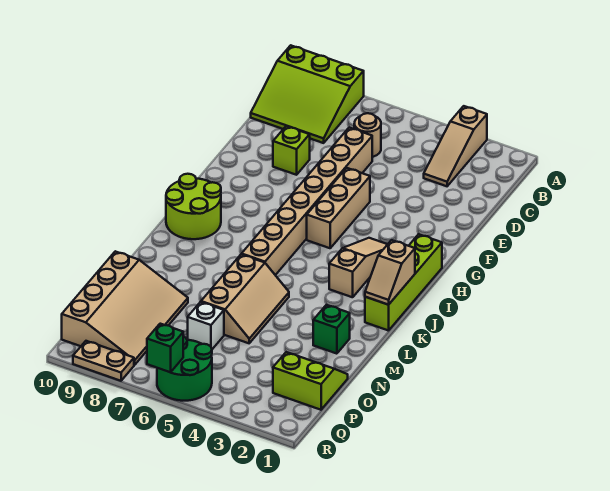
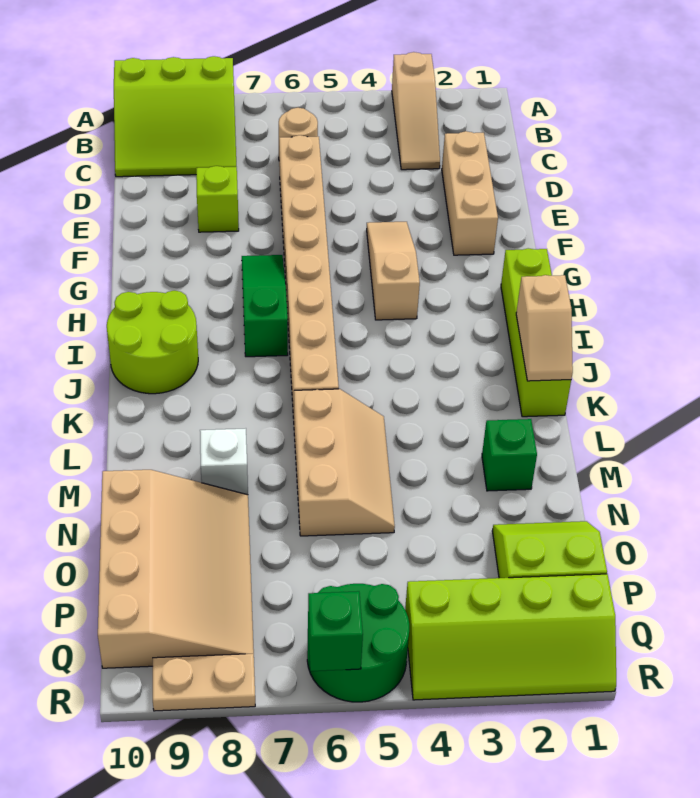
tan 1x3 brick [307,168,370,248] -> tan 1x3 brick moved to [442,131,498,255]
none -> green 1x3 slope [242,255,288,357]
tan 1x3 slope [329,238,388,297] -> tan 1x3 slope moved to [367,222,420,320]
white 1x1 brick [188,302,224,349] -> white 1x1 brick moved to [200,429,248,495]
none -> lime 2x4 slope [405,574,616,700]

